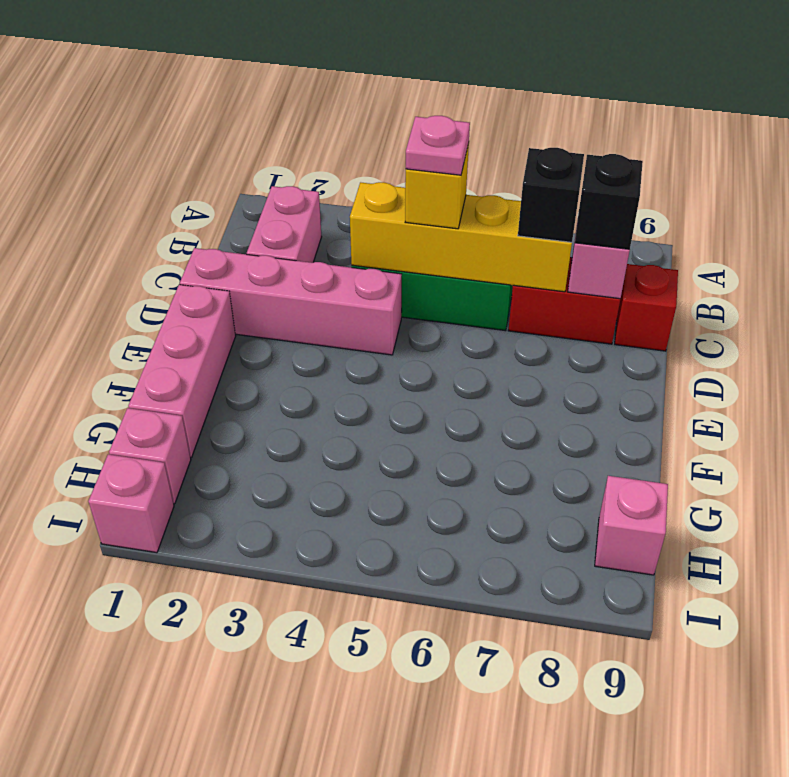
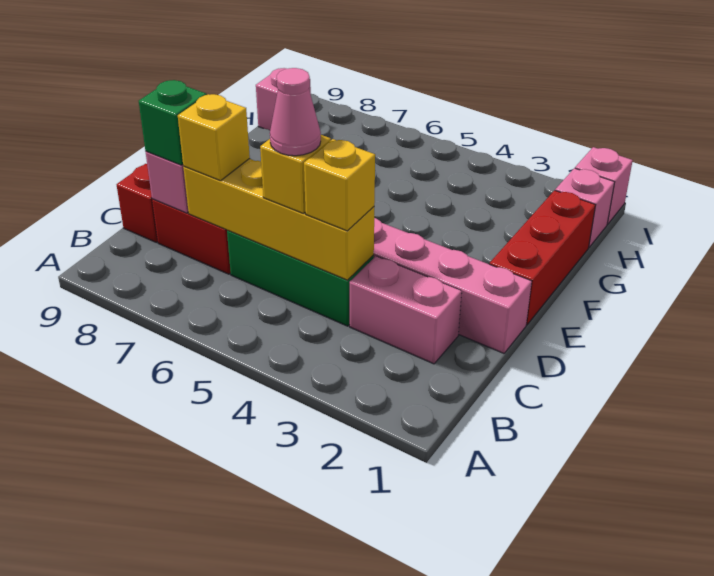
pink 1x2 brick [247,186,322,263] -> pink 1x2 brick turned to [350,256,462,364]
none -> yellow 1x1 brick [304,139,375,231]
pink 1x1 plate [406,116,470,175] -> pink 1x1 cone [270,68,321,156]
black 1x1 brick [518,148,584,242] -> yellow 1x1 brick [178,94,250,181]
black 1x1 brick [575,154,643,249] -> green 1x1 brick [139,80,206,165]
pink 1x3 brick [128,285,236,458] -> red 1x3 brick [490,190,595,325]

